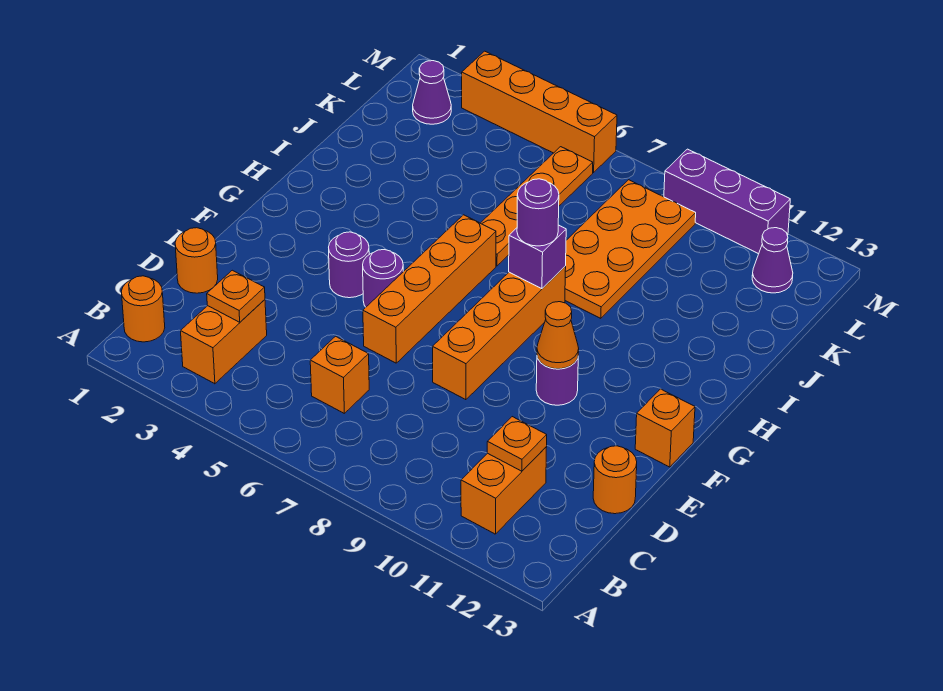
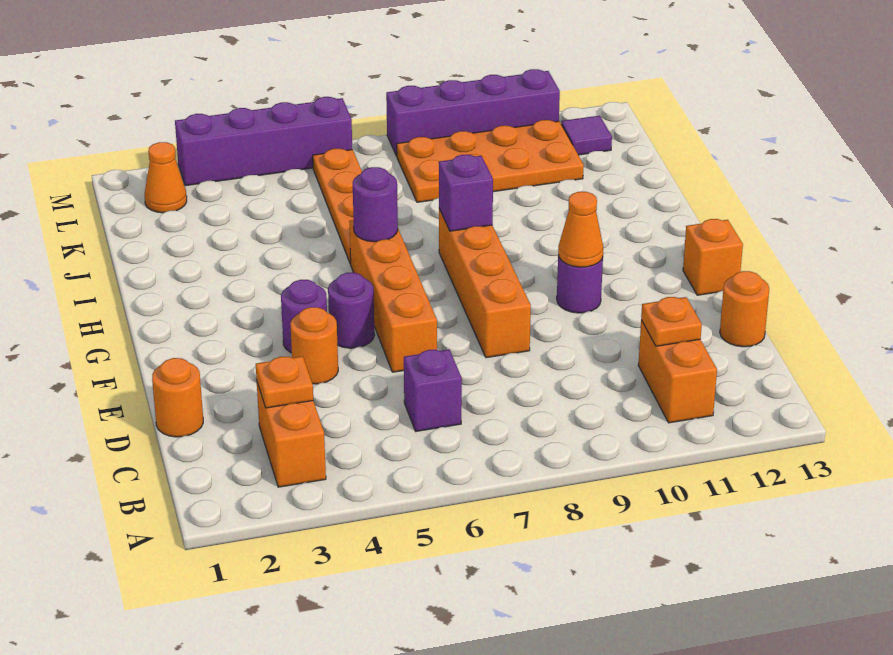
orange 1x1 round brick [121,276,165,342] -> orange 1x1 round brick moved to [290,307,338,384]
orange 1x1 brick [310,336,369,414] -> purple 1x1 brick [404,350,462,431]
purple 1x1 round brick [517,179,559,246] -> purple 1x1 round brick moved to [353,167,398,242]
orange 2x4 plate [565,180,696,318] -> orange 2x4 plate turned to [397,120,584,202]
purple 1x1 cone [413,61,451,124] -> orange 1x1 cone [145,142,187,213]
purple 1x1 cone [752,228,793,293] -> purple 1x1 tile [561,116,612,155]
orange 1x4 brick [462,51,617,173] -> purple 1x4 brick [175,97,352,186]
purple 1x3 brick [664,149,790,254] -> purple 1x4 brick [386,69,560,156]

